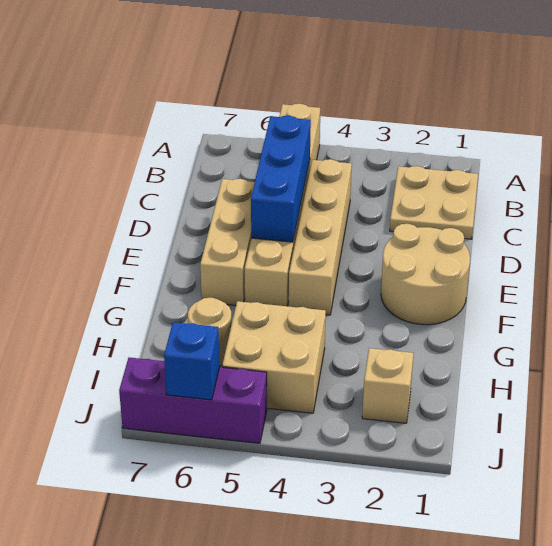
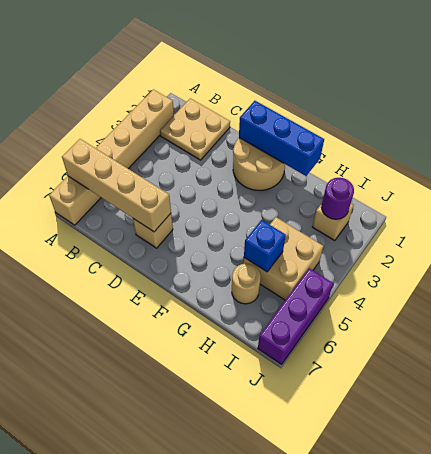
tan 1x6 brick [245,104,320,306] -> tan 1x6 brick turned to [49,89,174,225]
tan 1x4 brick [289,159,352,315] -> tan 1x4 brick moved to [62,139,171,232]
blue 1x3 brick [251,116,311,242] -> blue 1x3 brick moved to [239,101,324,176]
tan 1x3 brick [200,179,255,306] -> tan 1x1 brick [133,214,173,248]
none -> purple 1x1 round brick [321,178,354,219]
blue 1x1 brick [164,322,220,400] -> blue 1x1 brick moved to [244,220,286,272]

